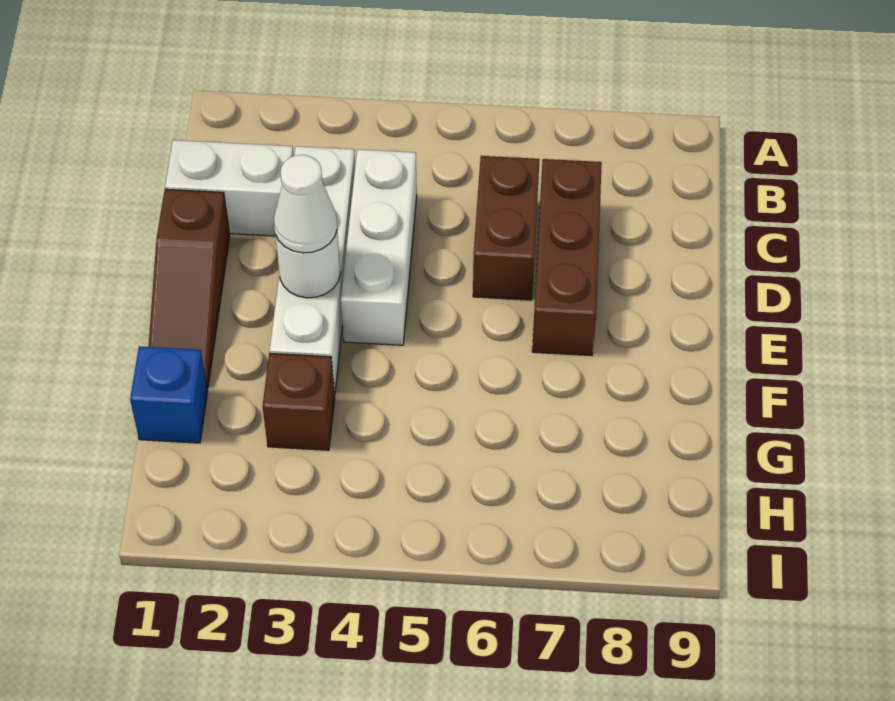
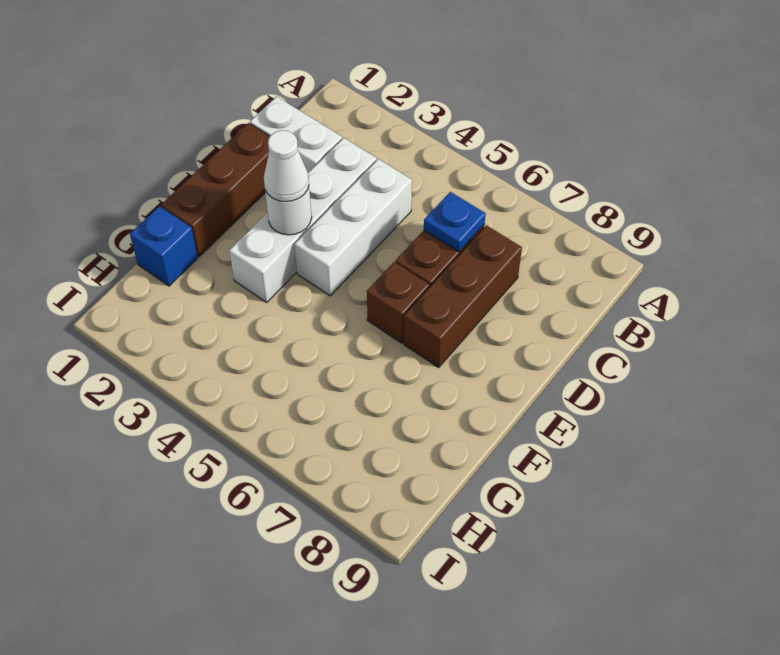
none -> blue 1x1 plate [424,192,486,252]
brown 1x3 slope [149,189,230,388] -> brown 1x3 brick [161,123,270,257]
brown 1x1 brick [263,353,335,450] -> brown 1x1 brick moved to [367,262,429,343]

